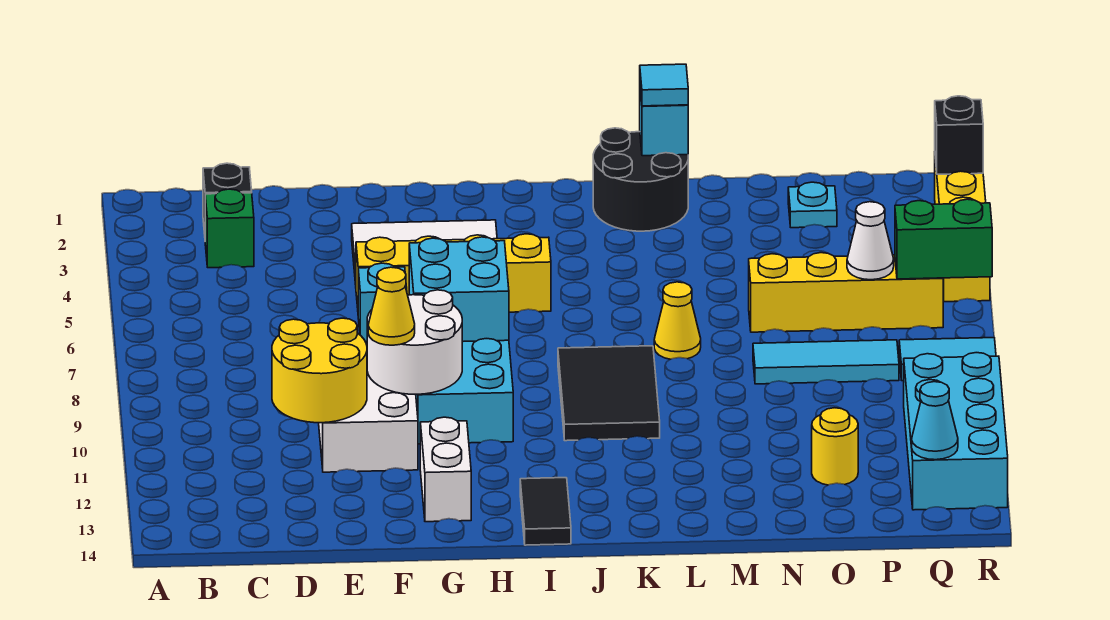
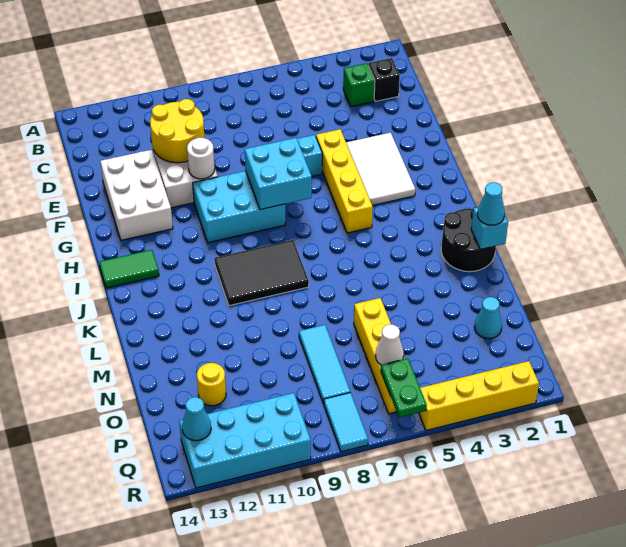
white 2x2 round brick [367,290,462,394] -> white 1x1 round brick [187,138,215,179]
yellow 1x1 cone [368,267,415,345] -> none
white 1x2 brick [420,417,471,522] -> white 2x3 brick [100,150,173,240]
black 1x2 tile [520,478,571,545] -> green 1x2 tile [99,250,159,288]
cyan 1x1 tile [640,64,688,106] -> cyan 1x1 cone [477,182,505,225]
yellow 1x1 cone [654,282,701,359] -> none
cyan 1x1 plate [788,182,837,228] -> cyan 1x1 cone [474,297,502,339]
green 1x2 brick [895,199,992,279] -> green 1x2 plate [381,358,427,417]
black 1x1 brick [935,96,983,174] -> none

